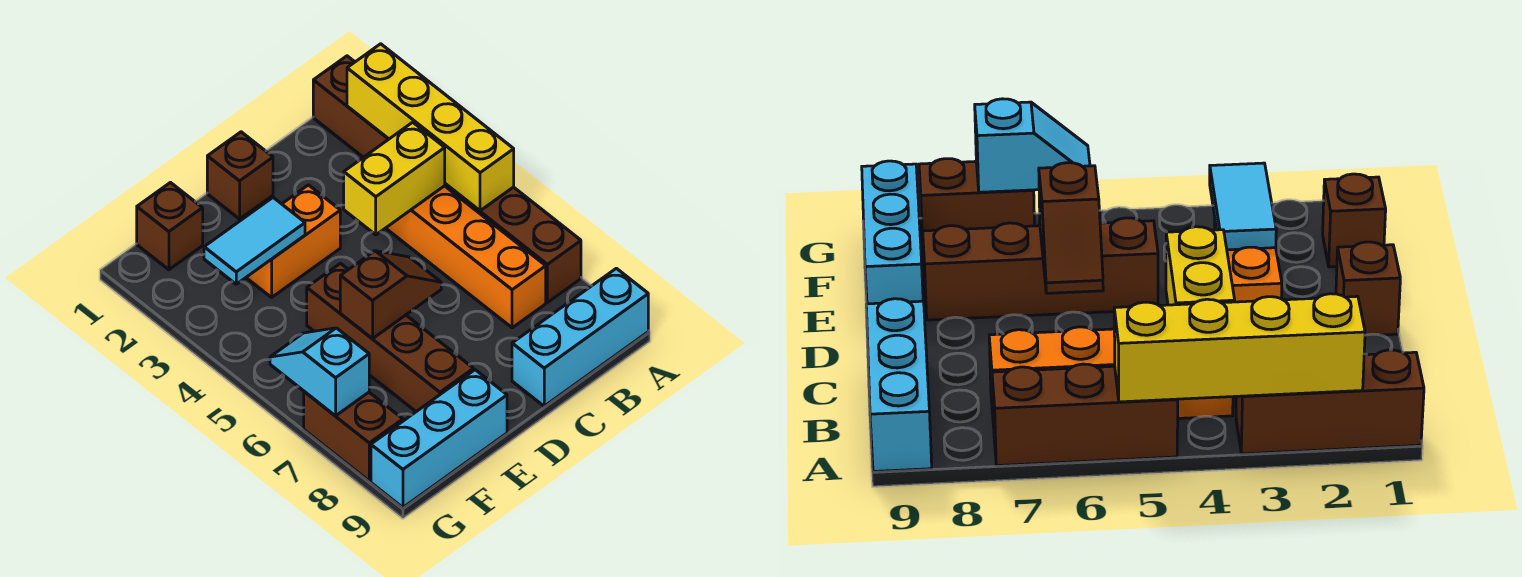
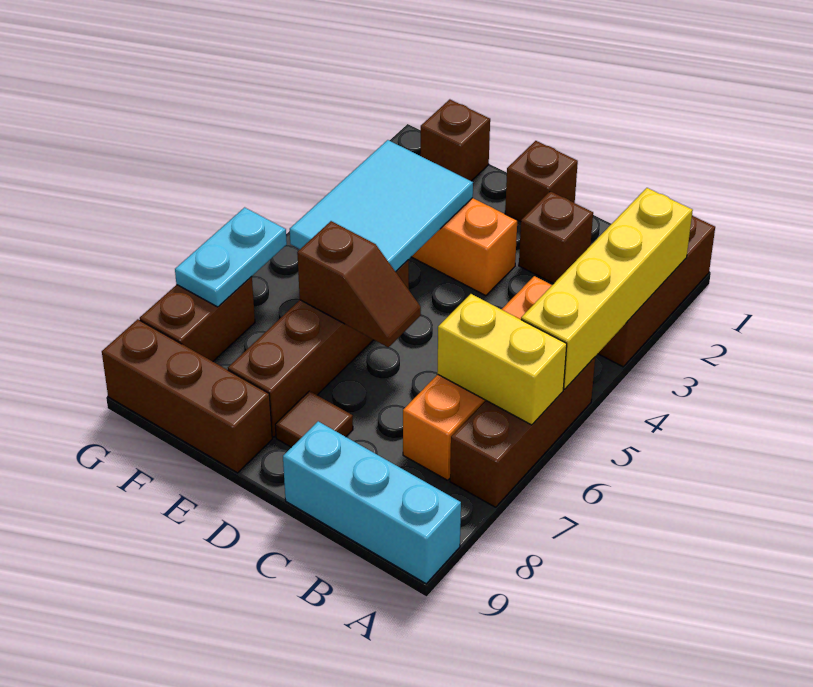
yellow 1x2 brick [344,122,445,235] -> yellow 1x2 brick moved to [437,294,567,425]
none -> brown 1x1 brick [519,191,593,284]
none -> brown 1x1 tile [275,391,353,447]
cyan 1x2 tile [204,198,305,284] -> cyan 2x3 tile [290,140,473,272]
cyan 1x3 brick [371,370,507,507] -> brown 1x3 brick [102,319,272,473]
cyan 1x2 slope [270,328,369,416] -> cyan 1x2 plate [175,207,287,307]

